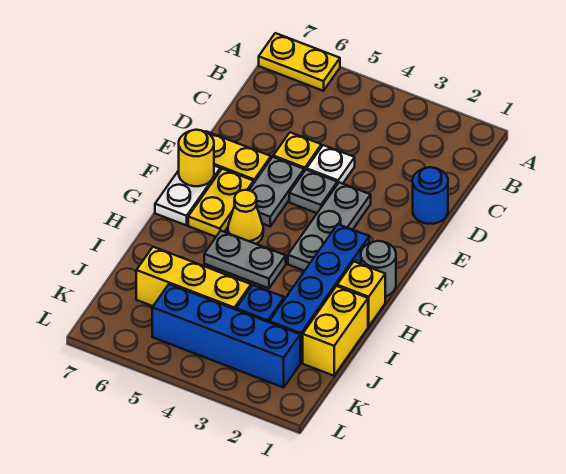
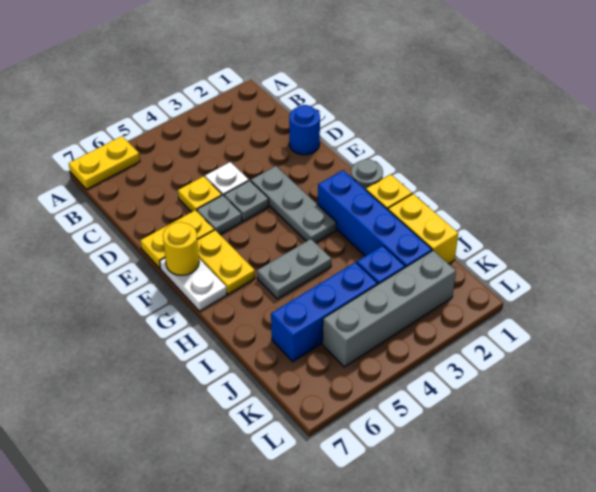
grey 1x2 plate [249,157,304,226] -> grey 1x1 plate [197,195,242,234]
yellow 1x1 cone [228,190,263,244] -> none
yellow 1x3 brick [136,247,251,310] -> blue 1x3 brick [271,262,378,362]
blue 1x4 brick [152,284,300,388] -> grey 1x4 brick [323,251,456,367]

